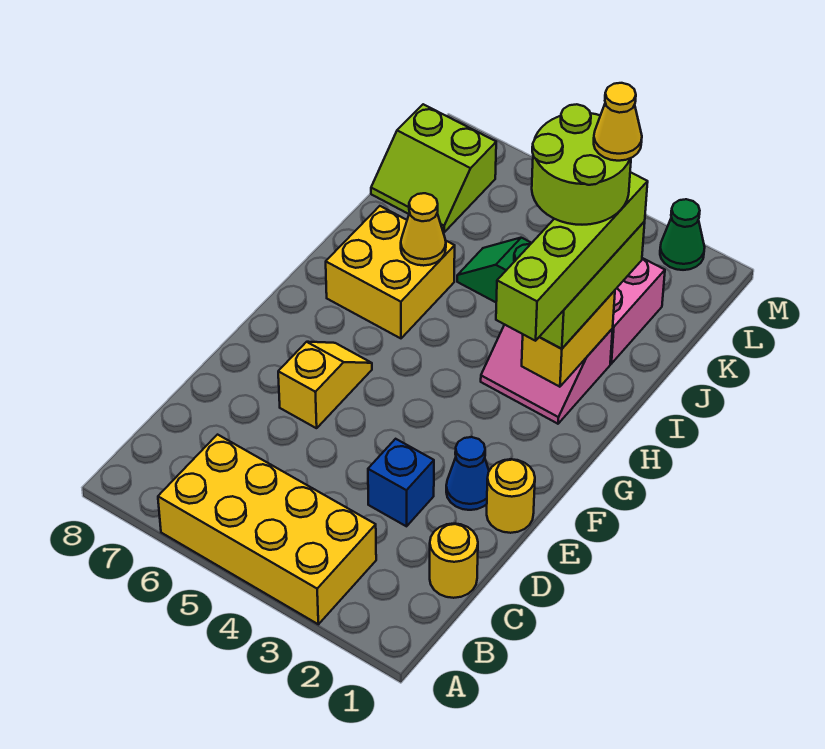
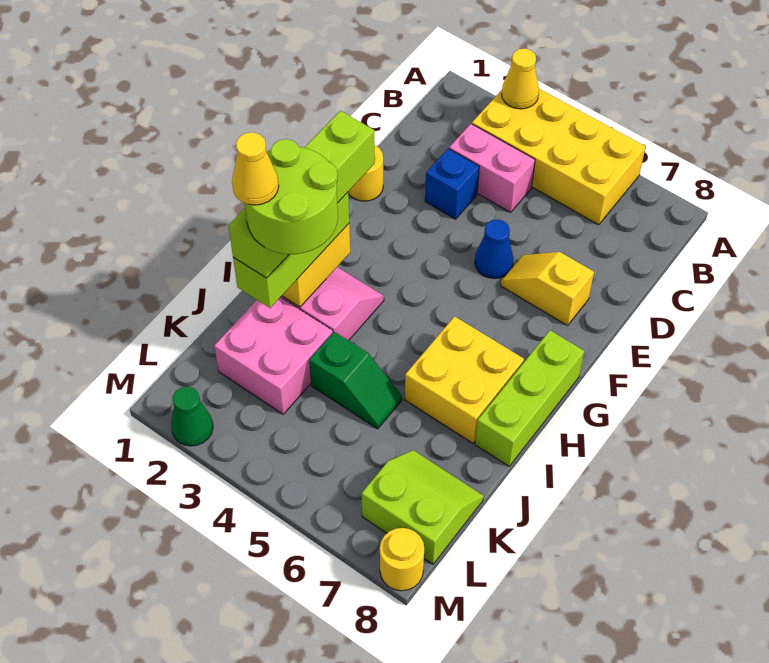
yellow 1x1 round brick [430,524,478,598] -> yellow 1x1 round brick moved to [380,528,424,591]
none -> pink 1x2 brick [449,124,535,212]
blue 1x1 cone [446,437,489,510] -> blue 1x1 cone moved to [475,220,514,279]
yellow 1x2 slope [278,342,372,428] -> yellow 1x2 slope turned to [501,252,594,326]
none -> lime 1x3 brick [475,330,584,466]
yellow 1x1 cone [401,193,446,266] -> yellow 1x1 cone moved to [501,49,539,109]

